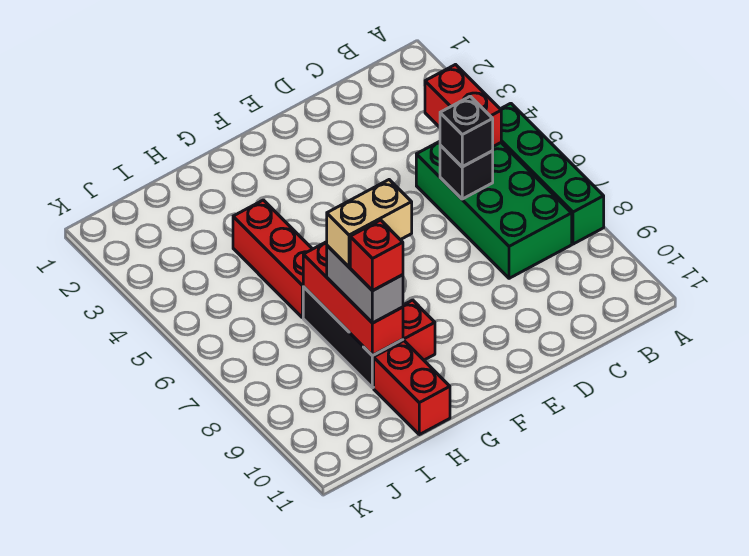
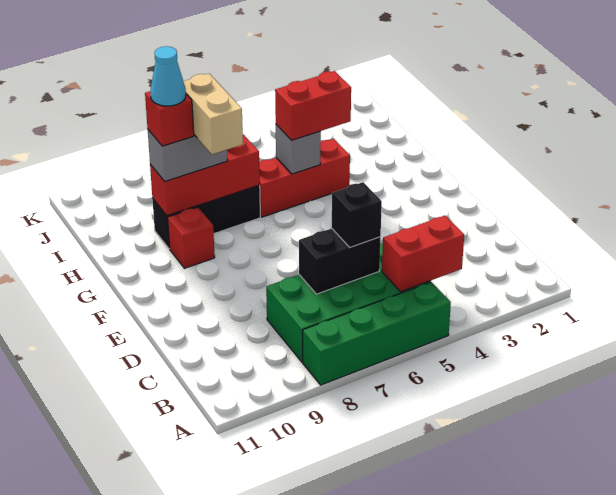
black 1x1 brick [440,145,493,199] -> black 1x2 brick [299,228,381,294]
none -> grey 1x1 brick [276,125,321,174]
none -> cyan 1x1 cone [150,46,186,106]
red 1x2 brick [374,341,450,435] -> red 1x2 brick moved to [275,71,351,140]

